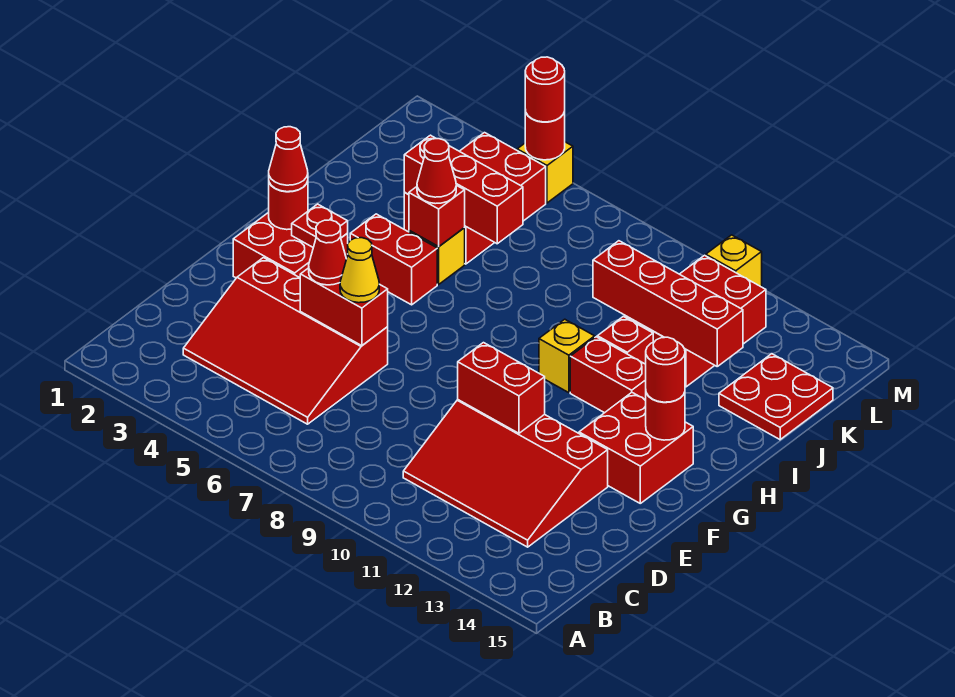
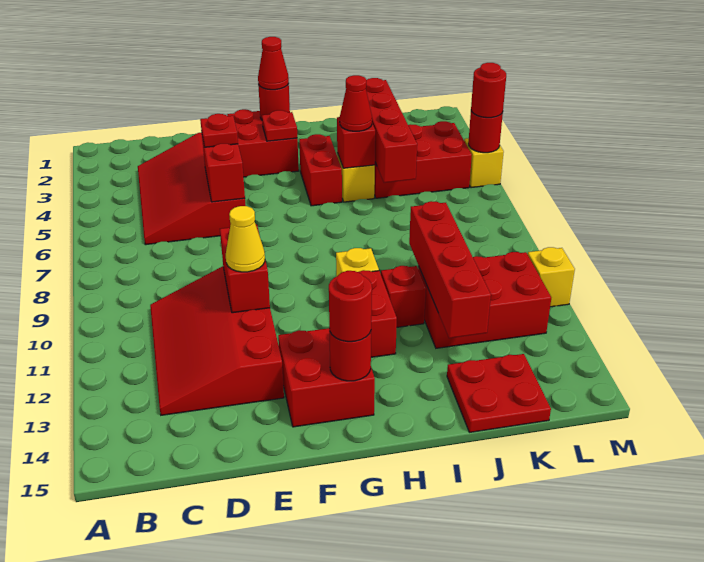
red 1x1 cone [309,220,346,285] -> red 1x1 plate [200,114,238,147]
yellow 1x1 cone [340,238,379,303] -> yellow 1x1 cone moved to [226,206,265,272]
red 1x3 brick [404,135,523,244] -> red 1x4 brick [366,78,417,183]

